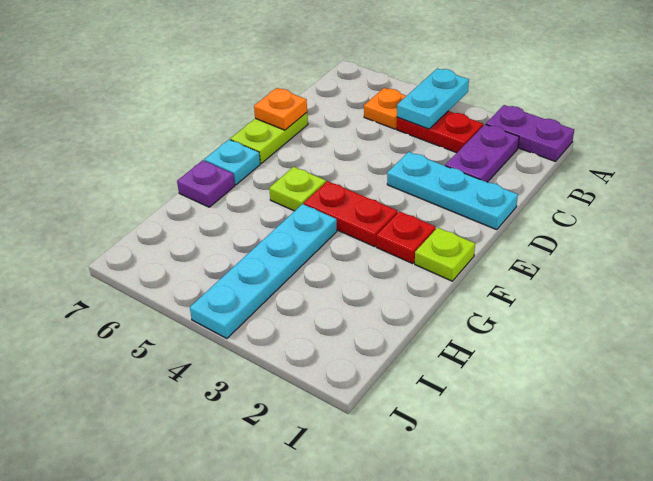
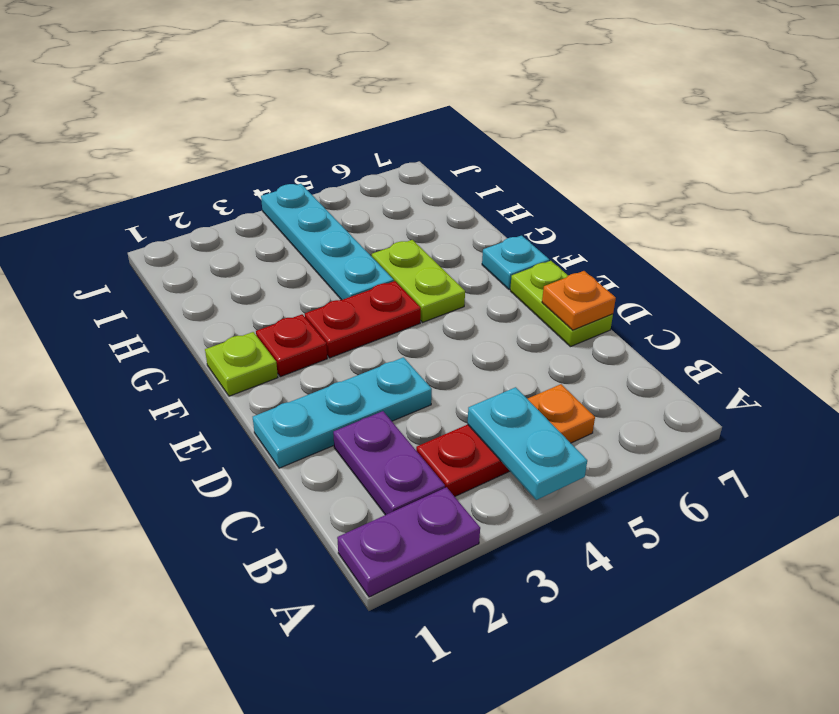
lime 1x1 plate [269,167,326,211] -> lime 1x2 plate [371,240,465,322]
purple 1x1 plate [177,160,235,207] -> none

